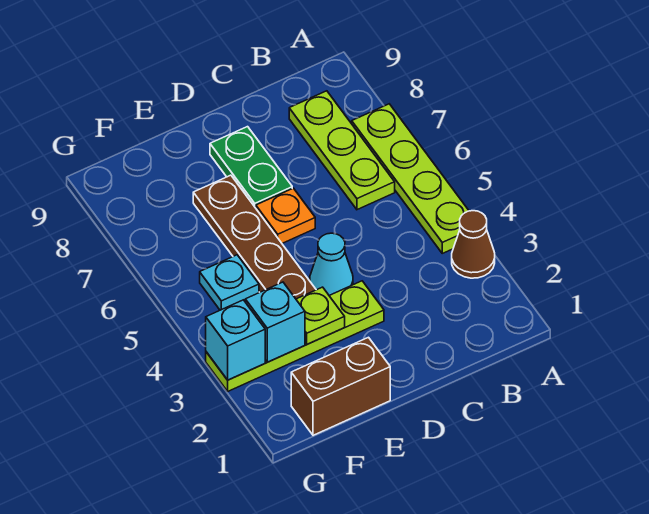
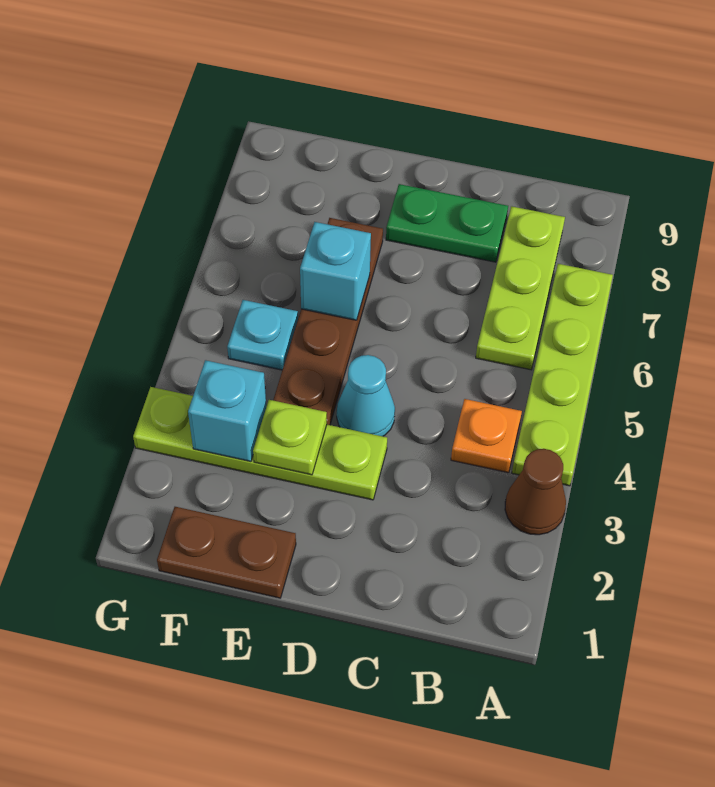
orange 1x1 plate [256,188,315,243] -> orange 1x1 plate moved to [451,399,522,473]
green 1x2 plate [210,127,292,208] -> green 1x2 plate turned to [386,184,508,262]
brown 1x2 brick [291,337,390,435] -> brown 1x2 plate [157,507,296,598]
cyan 1x1 brick [206,300,265,380] -> cyan 1x1 brick moved to [300,222,371,320]

